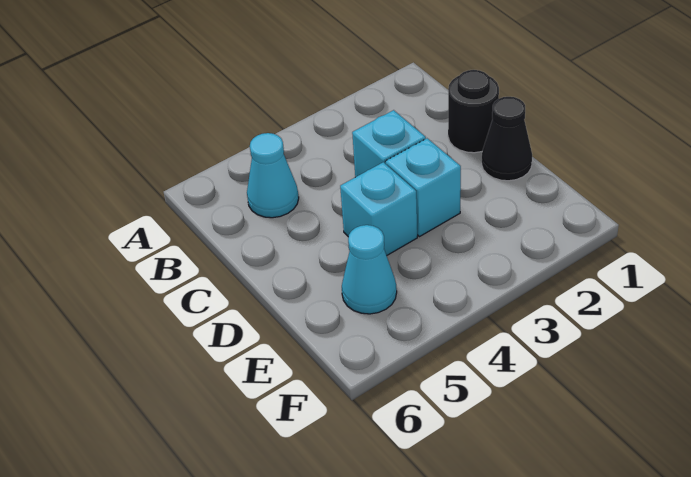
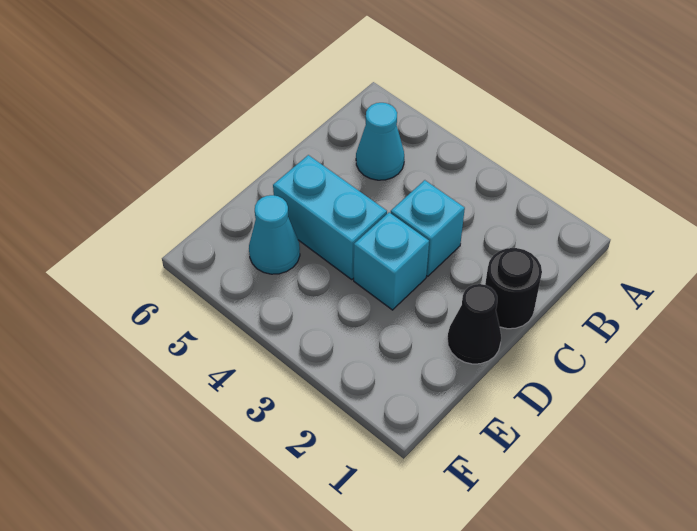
cyan 1x1 brick [340,162,417,256] -> cyan 1x2 brick [273,155,387,279]

